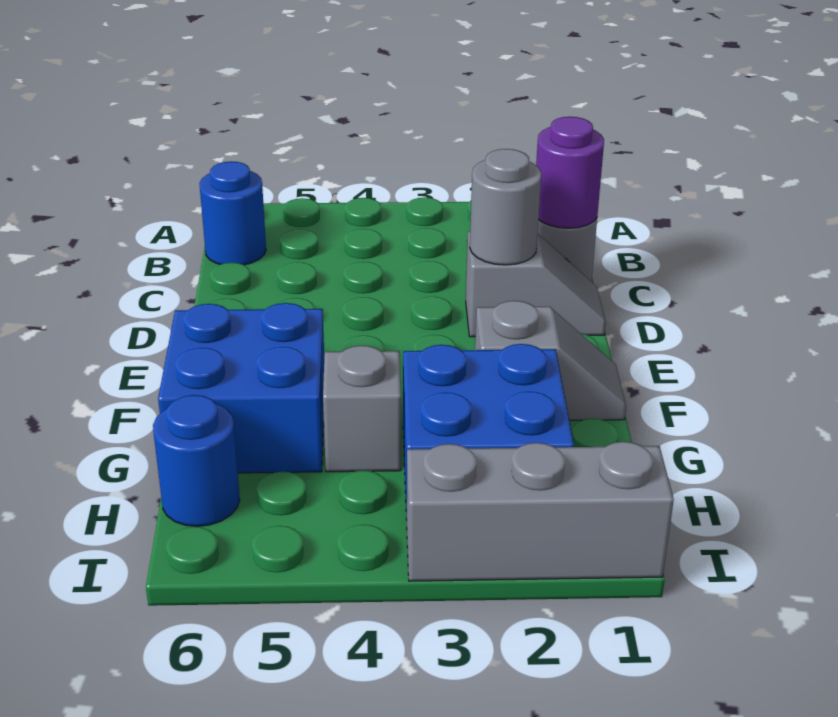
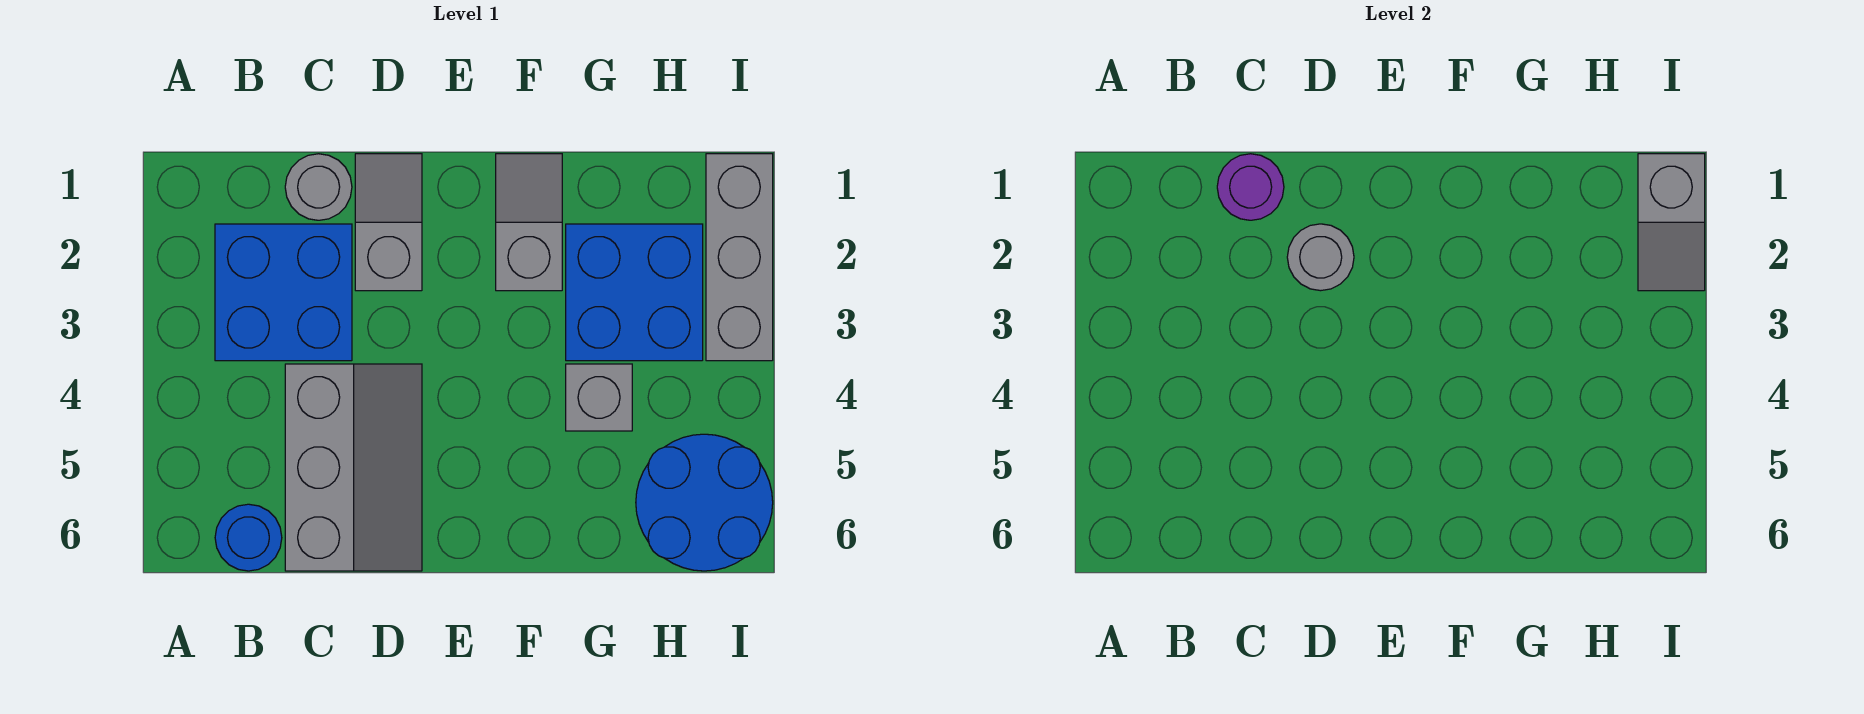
none -> grey 2x3 slope [285,364,422,571]
blue 2x2 brick [158,303,324,473] -> blue 2x2 brick moved to [215,224,352,361]
blue 1x1 round brick [153,395,240,526] -> blue 2x2 round brick [636,434,773,571]
none -> grey 1x2 slope [1638,154,1705,291]

